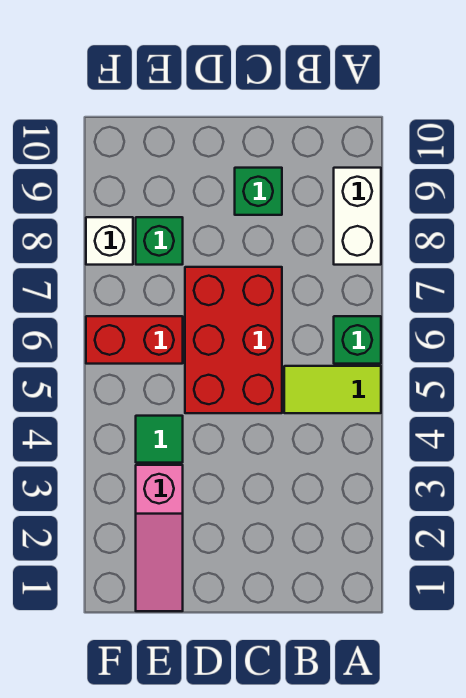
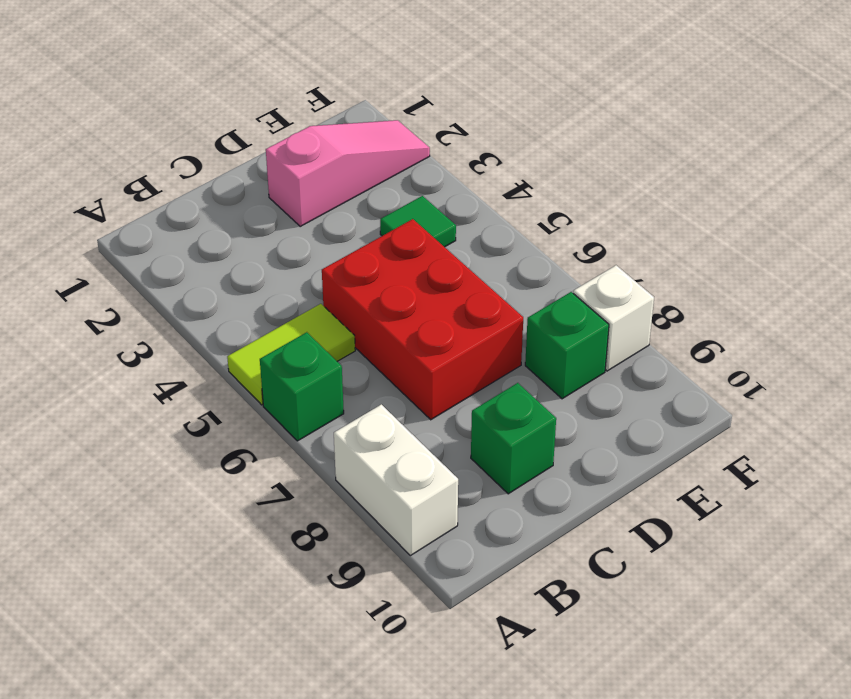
pink 1x3 slope [136,465,183,611] -> pink 1x3 slope turned to [266,120,430,226]
red 1x2 brick [86,316,183,364] -> none

